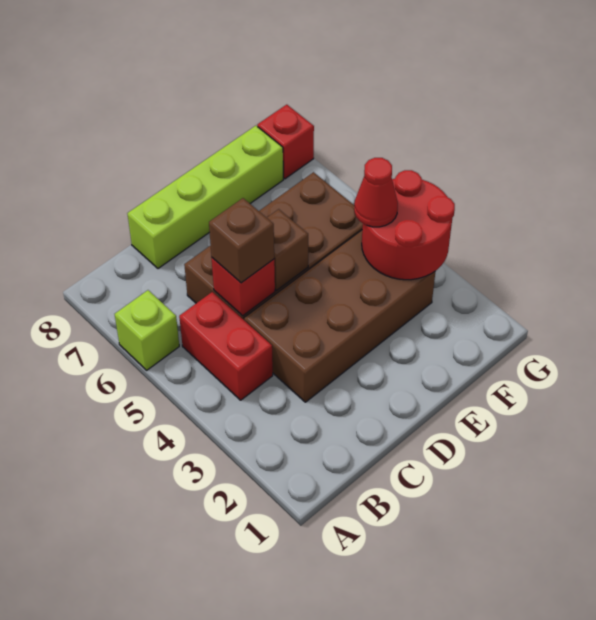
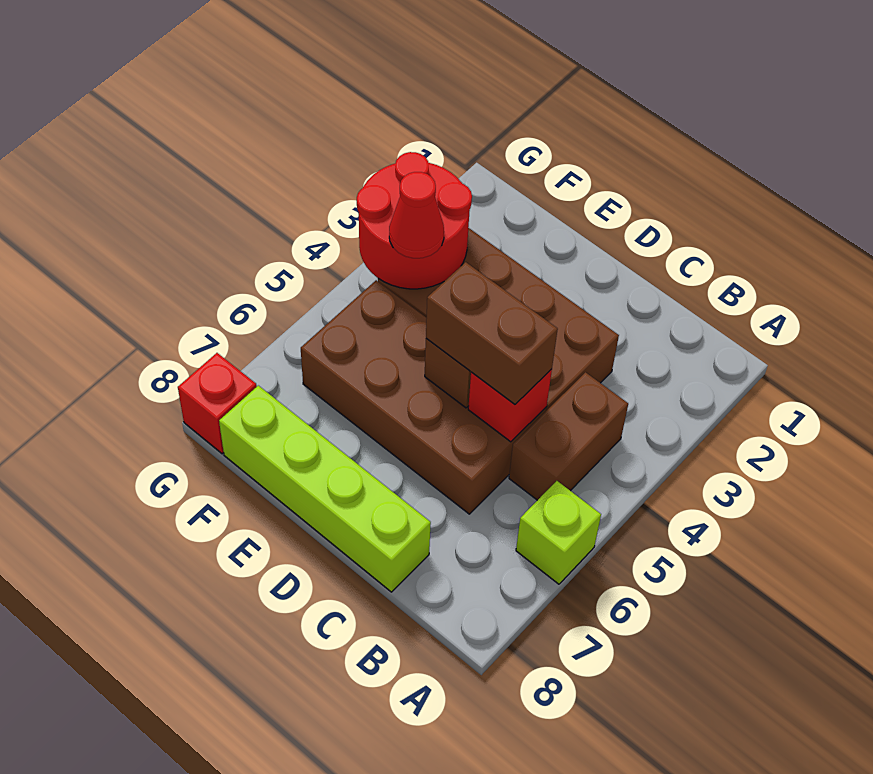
red 1x2 brick [179,292,273,400] -> brown 1x2 brick [509,372,628,500]
brown 1x1 brick [209,198,274,283] -> brown 1x2 brick [426,262,558,404]

